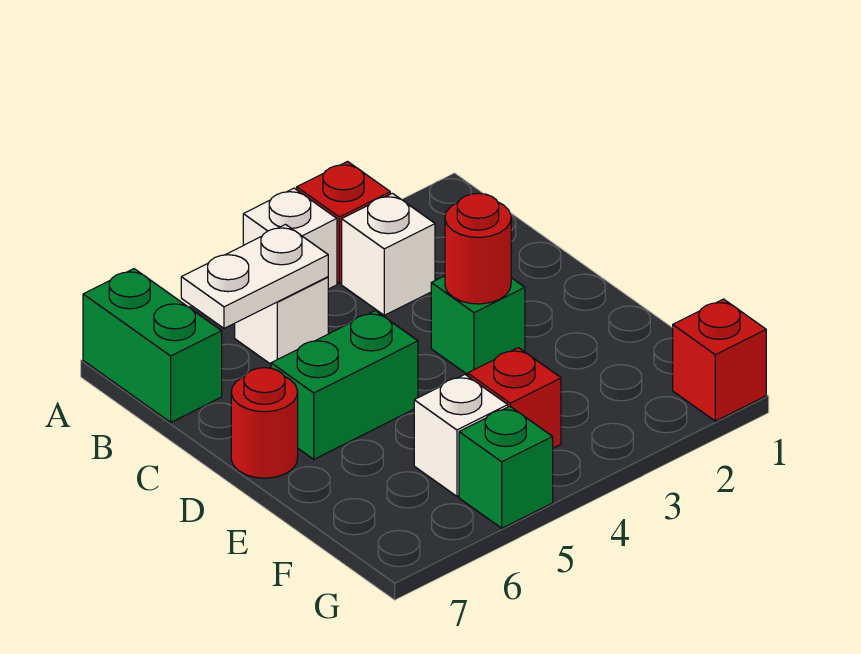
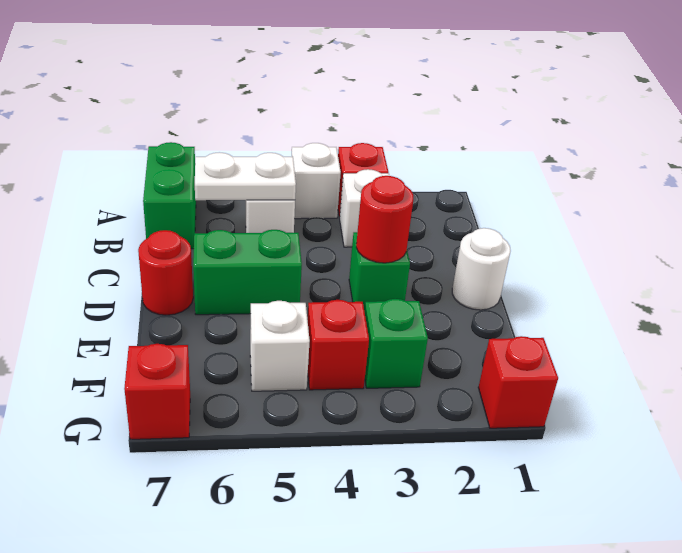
none -> white 1x1 round brick [452,228,511,310]
green 1x1 brick [459,406,553,528] -> green 1x1 brick moved to [364,299,428,388]
none -> red 1x1 brick [124,344,190,439]

